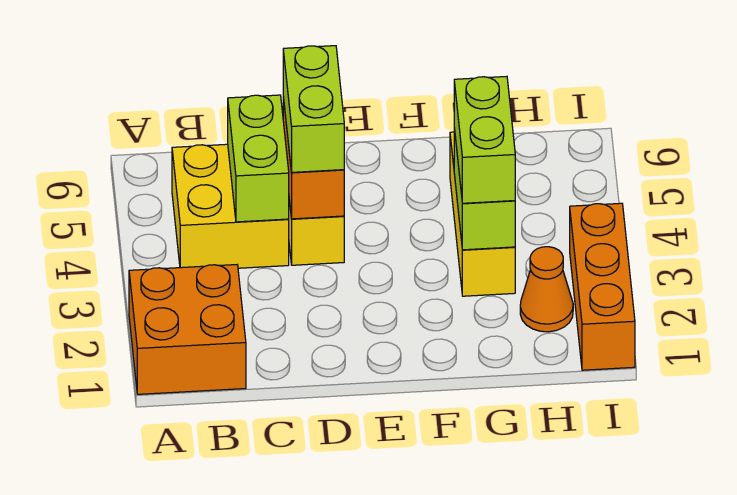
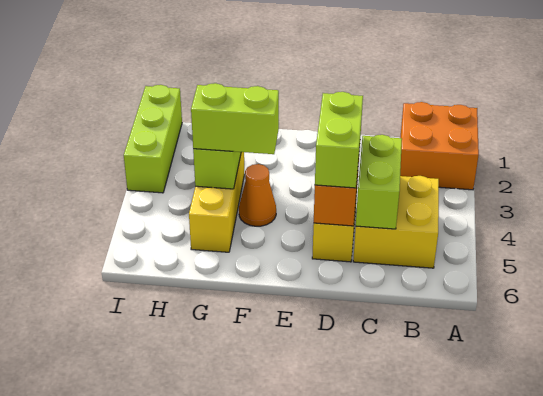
lime 1x2 brick [454,76,515,203] -> lime 1x2 brick turned to [191,83,279,154]
orange 1x1 cone [520,247,573,332] -> orange 1x1 cone moved to [239,164,276,226]
orange 1x3 brick [570,203,635,370] -> lime 1x3 brick [124,85,182,193]

